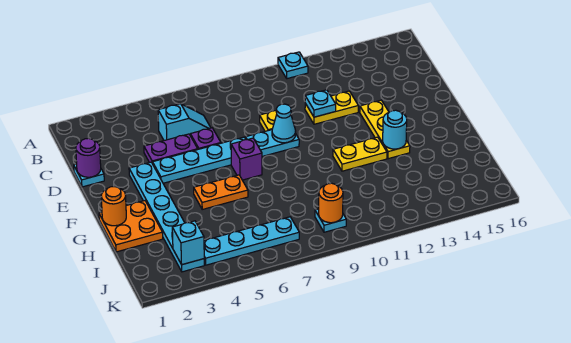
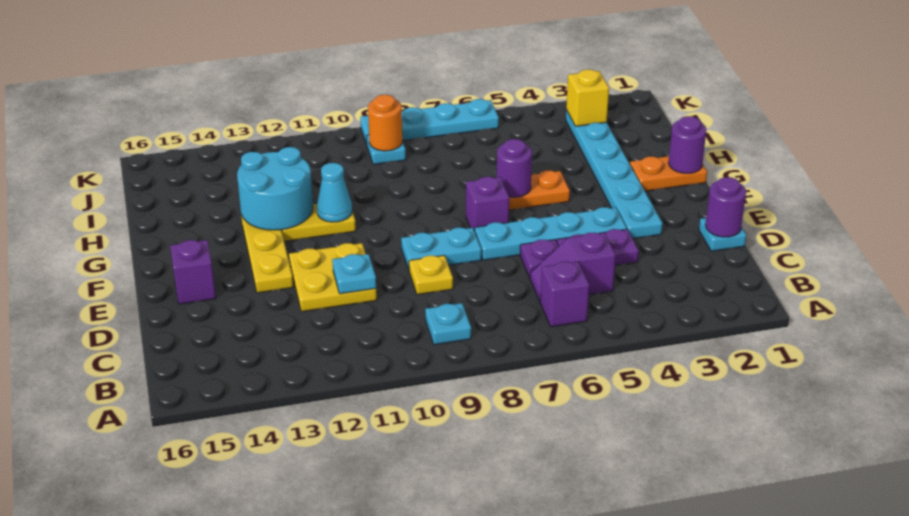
cyan 1x1 plate [278,52,308,79] -> cyan 1x1 plate moved to [425,303,471,345]
none -> purple 1x1 brick [540,261,589,327]
cyan 1x2 slope [158,104,211,141] -> purple 1x2 slope [530,233,616,301]
yellow 1x2 plate [305,91,358,124] -> yellow 2x2 plate [289,243,377,312]
cyan 1x1 cone [272,104,296,143] -> cyan 1x1 cone moved to [317,163,352,222]
none -> purple 1x1 brick [170,240,216,304]
orange 2x2 plate [99,201,163,252] -> orange 1x2 plate [630,156,707,191]
orange 1x1 round brick [101,187,126,226] -> purple 1x1 round brick [668,116,707,173]
none -> purple 1x1 round brick [497,139,532,197]
cyan 1x1 round brick [383,110,407,149] -> cyan 2x2 round brick [237,147,313,230]
cyan 1x1 brick [172,221,204,265] -> yellow 1x1 brick [566,70,609,126]
cyan 1x4 plate [204,217,299,265] -> cyan 1x4 plate moved to [360,99,499,144]

